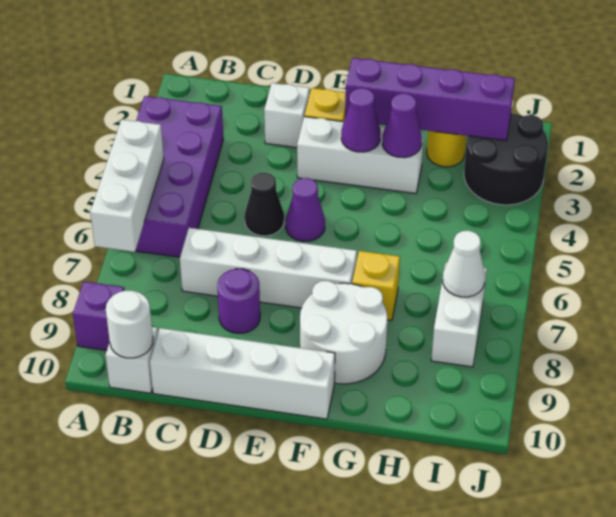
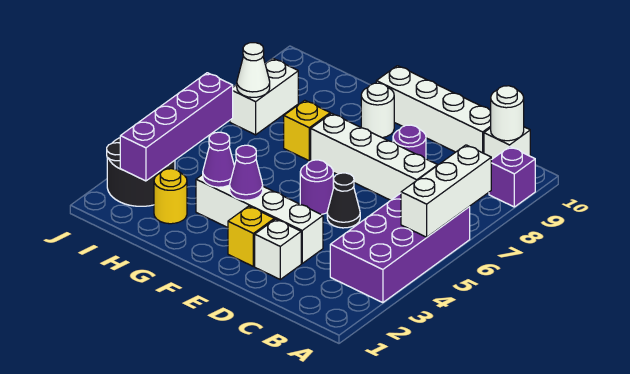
white 1x3 brick [297,117,424,193] -> white 1x4 brick [196,175,323,263]
purple 1x1 cone [286,178,325,241] -> purple 1x1 round brick [300,160,333,214]
purple 1x4 brick [345,58,515,141] -> purple 1x4 brick turned to [120,73,233,181]
white 2x2 round brick [300,281,387,384] -> white 1x1 round brick [361,83,394,138]

